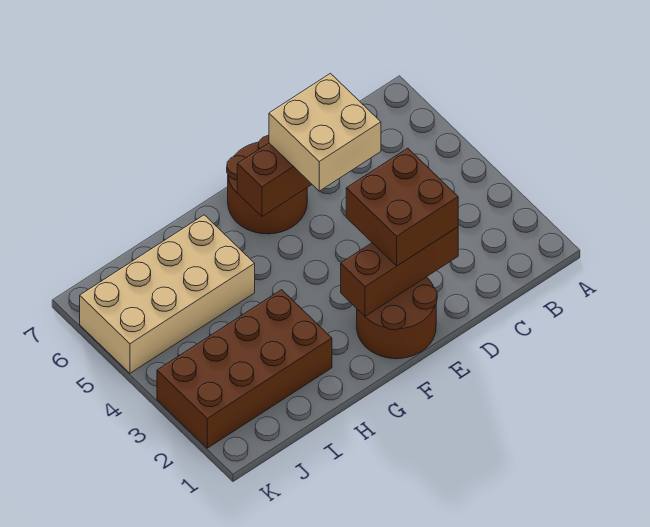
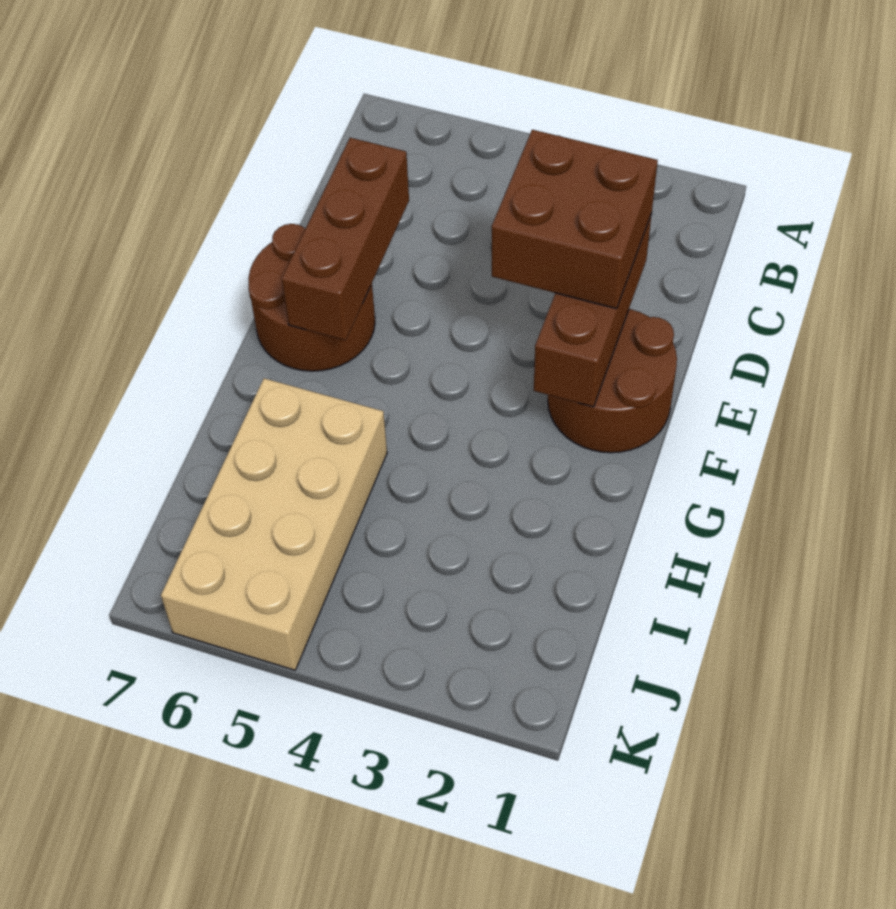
tan 2x2 brick [269,73,381,191] -> none
brown 2x4 brick [157,290,332,448] -> none

